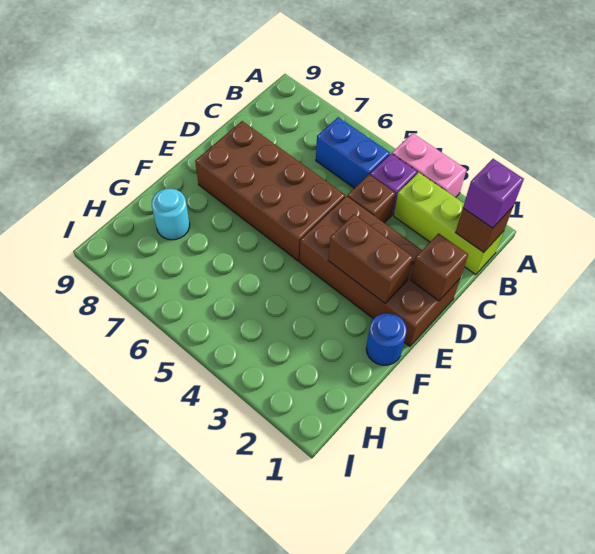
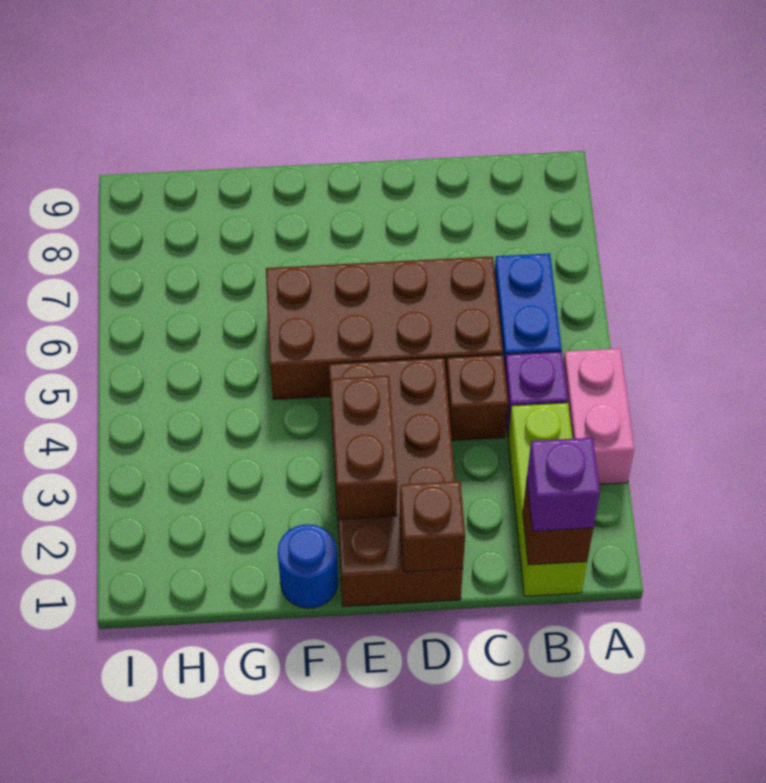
brown 2x4 brick [195,121,345,261] -> brown 2x4 brick turned to [266,256,503,400]
cyan 1x1 round brick [152,188,190,240] -> none

